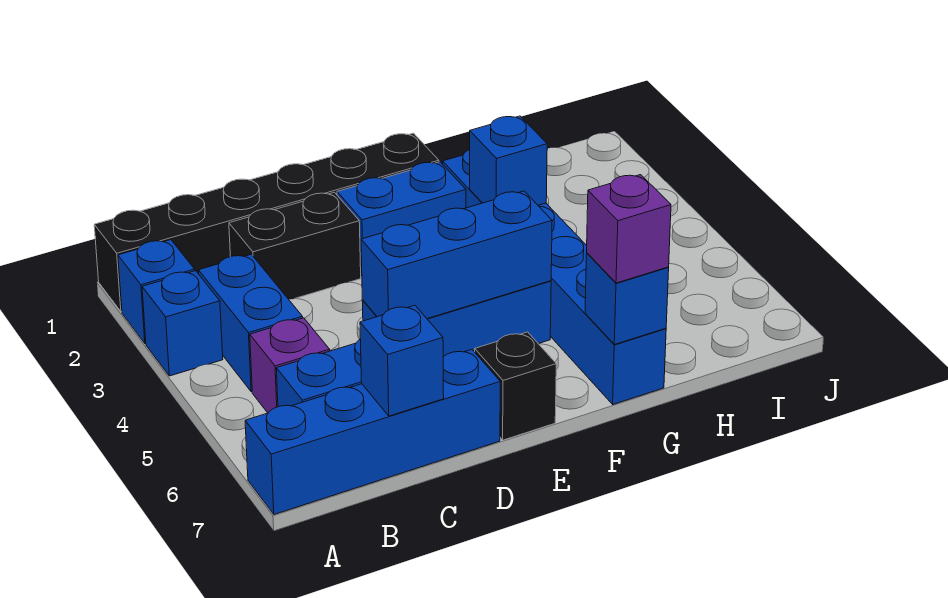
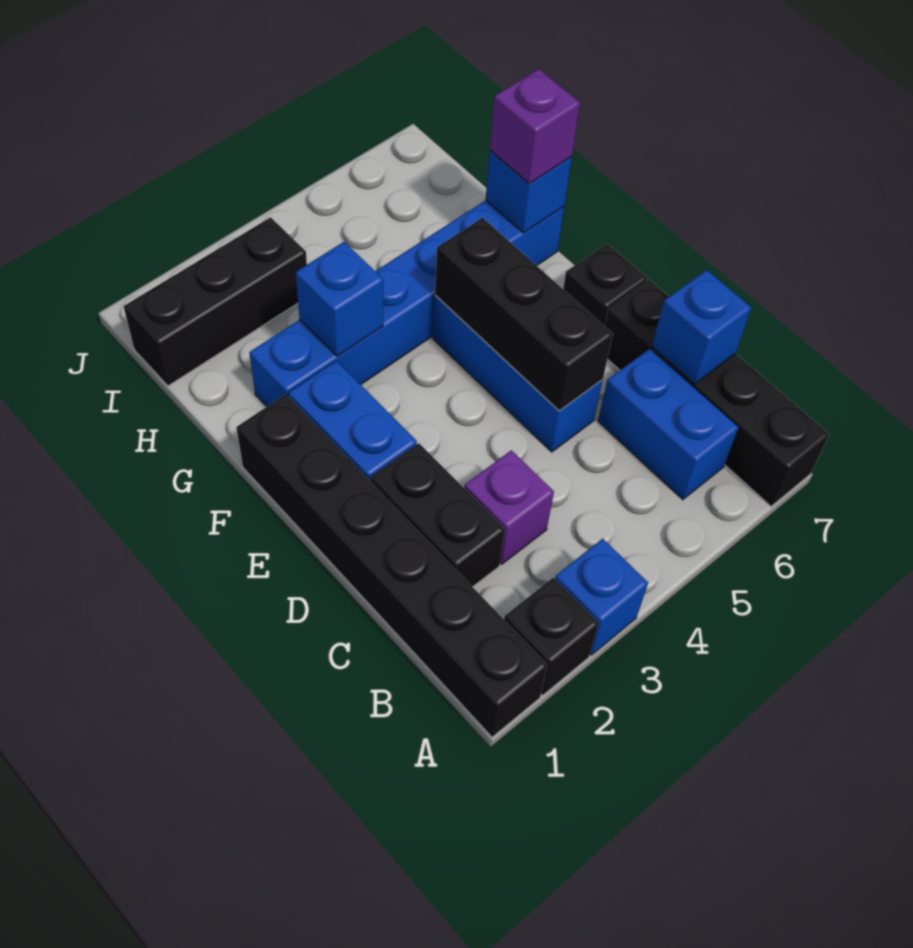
blue 1x1 brick [118,240,195,343] -> black 1x1 brick [504,578,599,695]
blue 1x4 brick [245,350,500,514] -> black 1x4 brick [605,280,829,506]
blue 1x2 brick [198,254,303,392] -> none
purple 1x1 brick [250,318,330,413] -> purple 1x1 brick moved to [464,450,554,564]
blue 1x3 brick [361,191,552,319] -> black 1x3 brick [435,218,613,411]
none -> black 1x3 brick [124,217,307,386]

